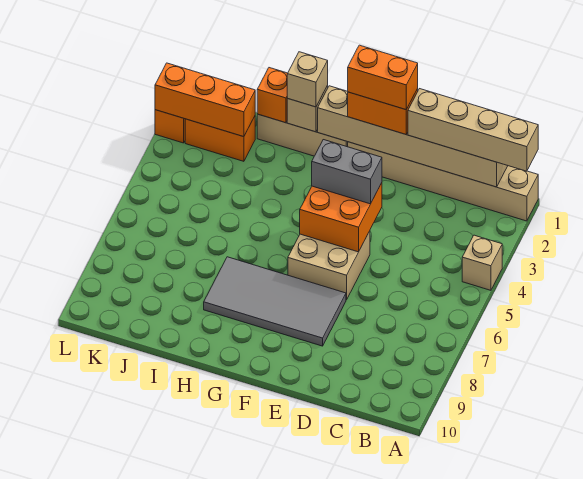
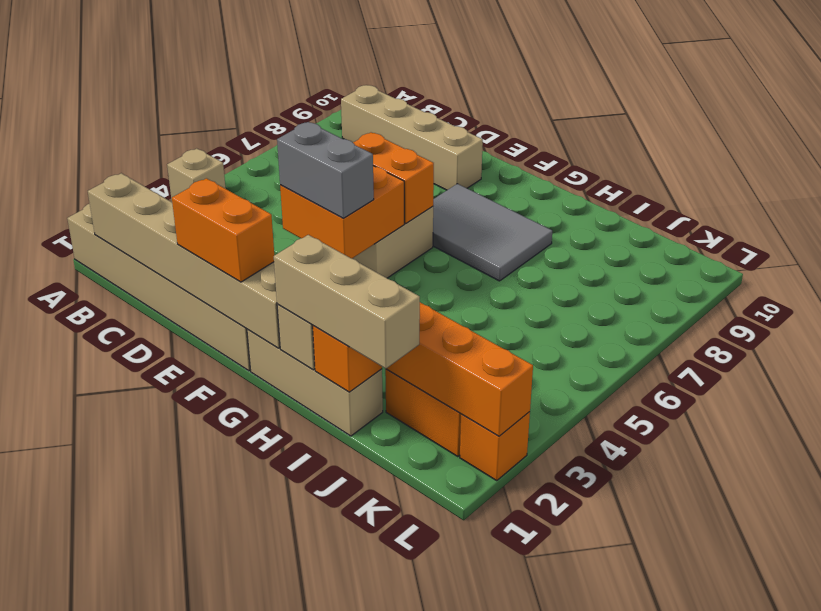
tan 1x4 brick [408,89,538,171] -> tan 1x4 brick moved to [341,85,483,190]
orange 1x2 brick [348,45,418,110] -> orange 1x2 brick moved to [353,132,434,223]
grey 2x4 tile [204,257,346,346] -> grey 2x3 tile [433,184,552,281]
tan 1x1 brick [287,52,328,107] -> tan 1x3 brick [274,235,420,369]

